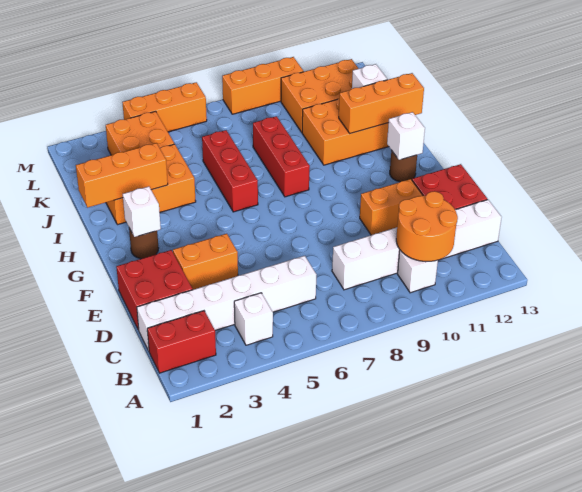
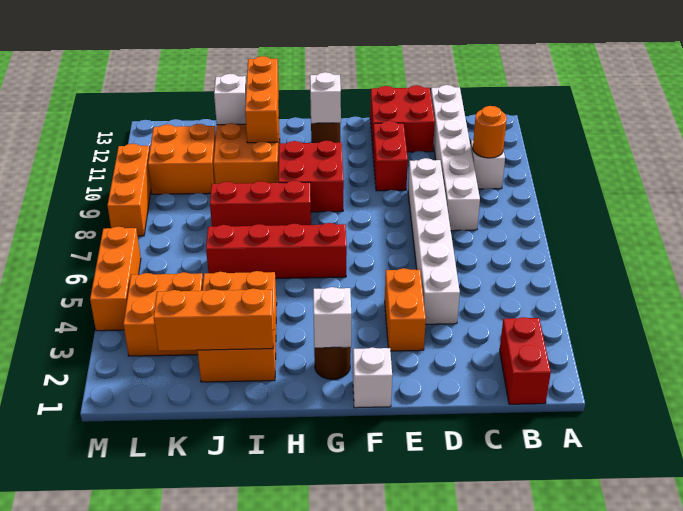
white 1x1 brick [234,293,273,345] -> white 1x1 brick moved to [353,348,392,408]
orange 2x2 round brick [396,191,458,262] -> orange 1x1 round brick [473,106,507,158]
white 1x6 brick [137,256,316,351] -> white 1x6 brick moved to [408,158,460,324]
red 2x2 brick [116,250,193,330] -> red 2x2 brick moved to [278,141,344,212]
orange 1x2 brick [360,179,423,235] -> red 1x2 brick [373,121,408,191]
red 1x3 brick [202,130,258,212] -> red 1x4 brick [206,223,347,278]
orange 1x3 brick [76,143,168,208] -> orange 1x3 brick turned to [154,289,274,351]
orange 2x3 brick [281,59,359,132] -> orange 2x2 brick [148,124,216,194]

